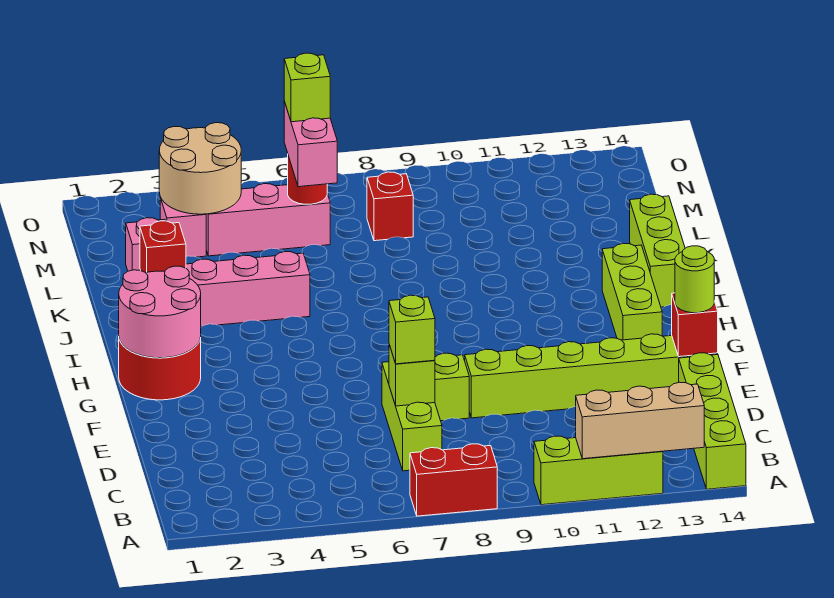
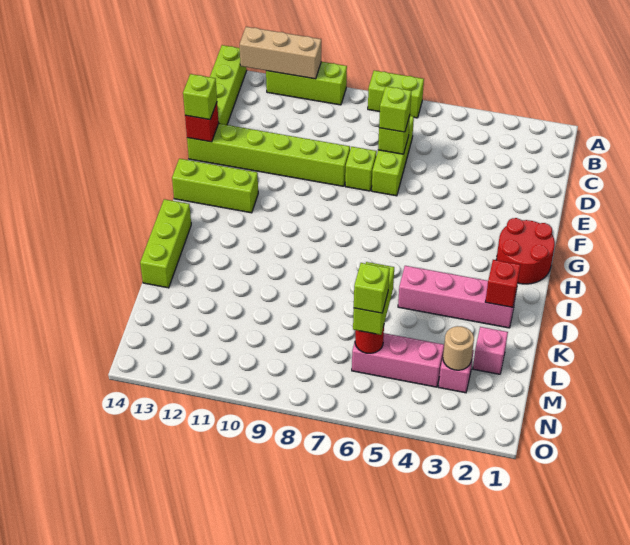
red 1x2 brick [410,444,497,516] -> lime 1x2 brick [368,70,424,118]
lime 1x1 round brick [675,246,714,313] -> lime 1x1 brick [183,74,217,120]
pink 2x2 round brick [119,266,201,358] -> none
lime 1x3 brick [602,243,662,340] -> lime 1x3 brick turned to [172,159,258,213]
pink 1x2 brick [284,101,337,187] -> lime 1x2 brick [353,262,394,335]
tan 2x2 round brick [159,123,241,214] -> tan 1x1 round brick [443,326,474,370]
red 1x1 brick [367,172,413,241] -> none

